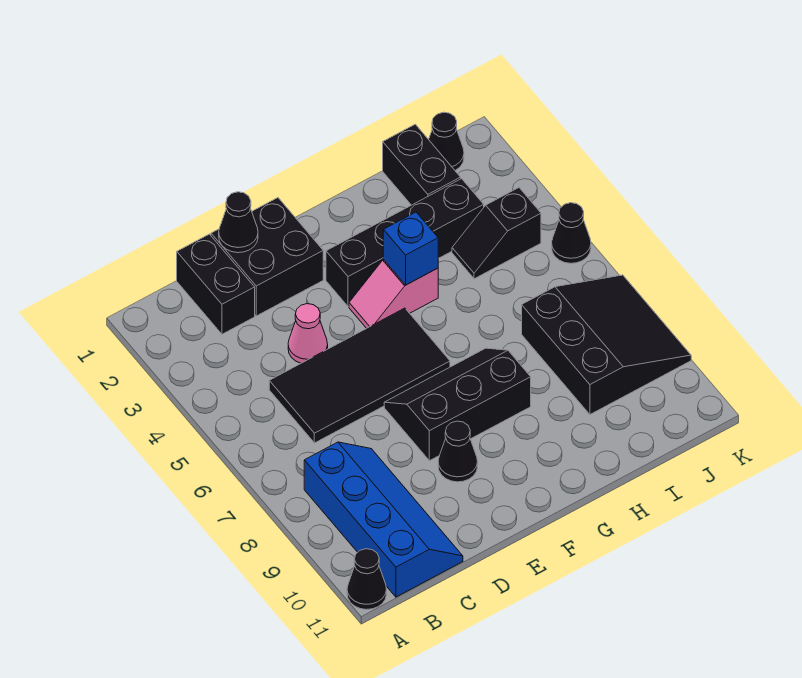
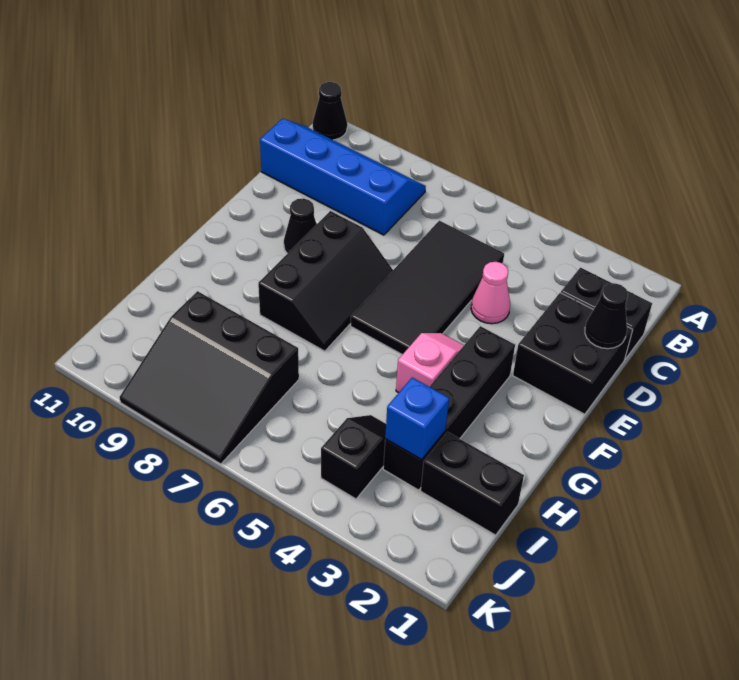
blue 2x4 slope [304,442,463,597] -> blue 2x4 slope turned to [260,119,426,235]
blue 1x1 brick [383,212,438,285] -> blue 1x1 brick moved to [385,378,449,460]
black 1x1 cone [429,112,464,170] -> none
black 1x1 cone [552,203,591,263] -> none

